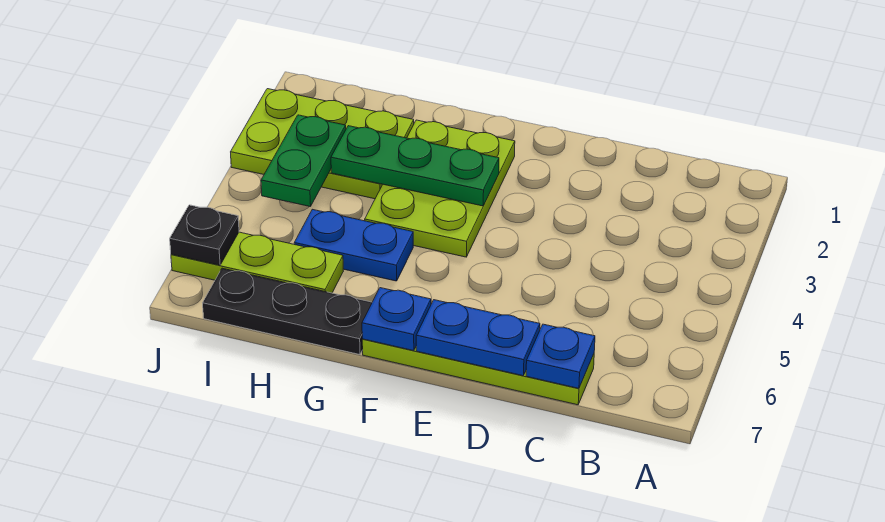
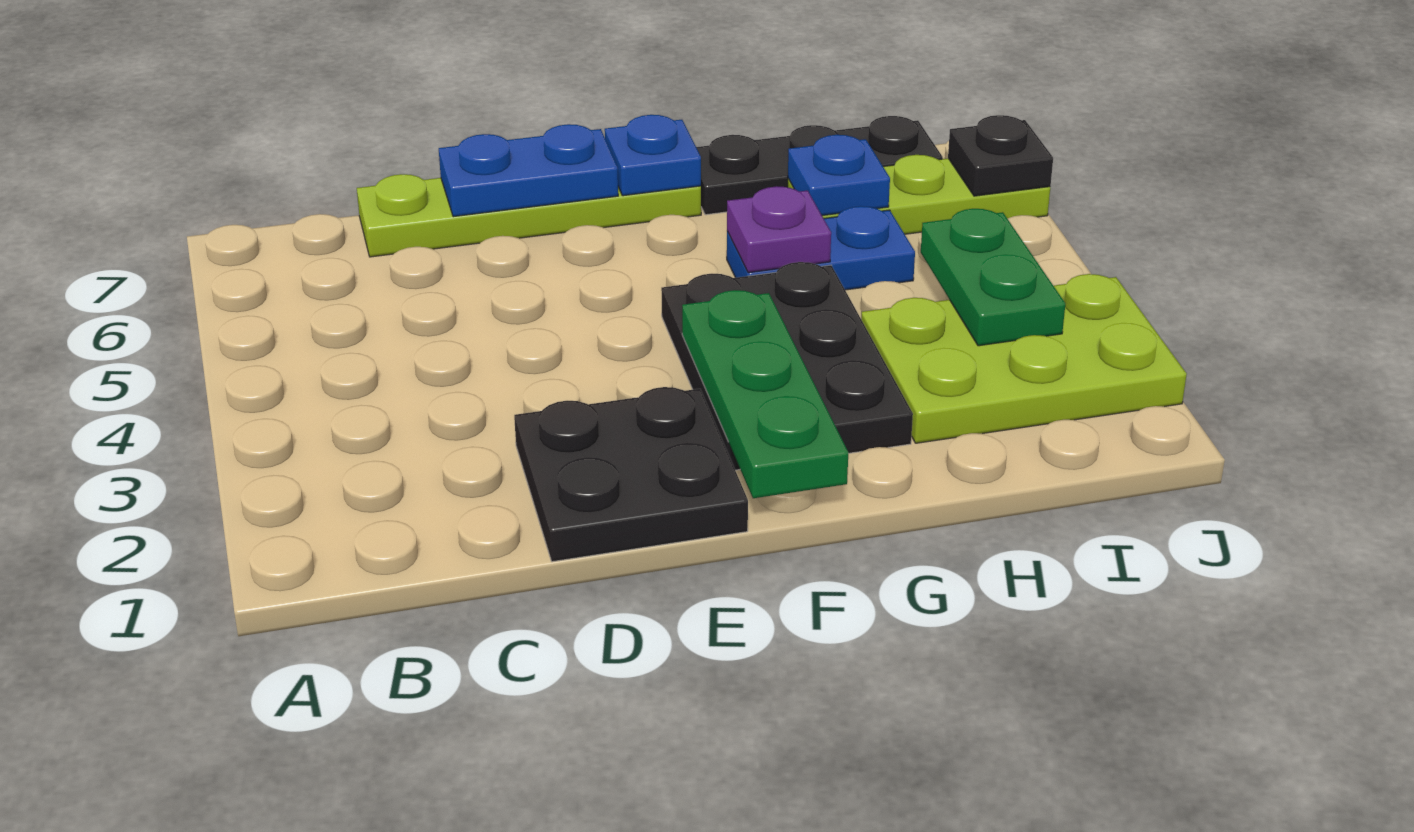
blue 1x1 plate [526,324,595,388] -> blue 1x1 plate moved to [788,135,890,216]
none -> black 2x2 plate [514,387,748,562]
lime 2x3 plate [365,120,515,257] -> black 2x3 plate [661,262,913,470]
green 1x3 plate [331,126,499,206] -> green 1x3 plate turned to [682,290,848,498]
none -> purple 1x1 plate [727,186,831,273]

